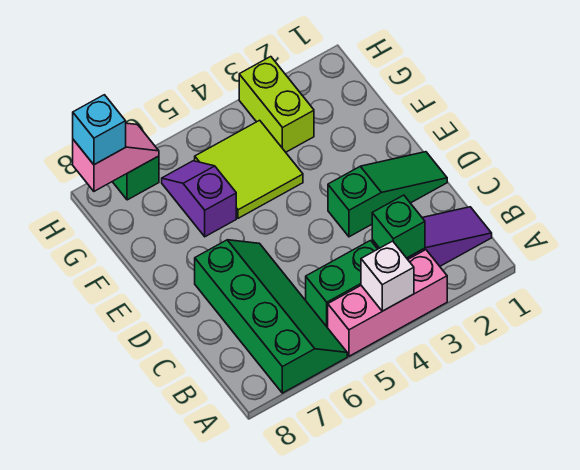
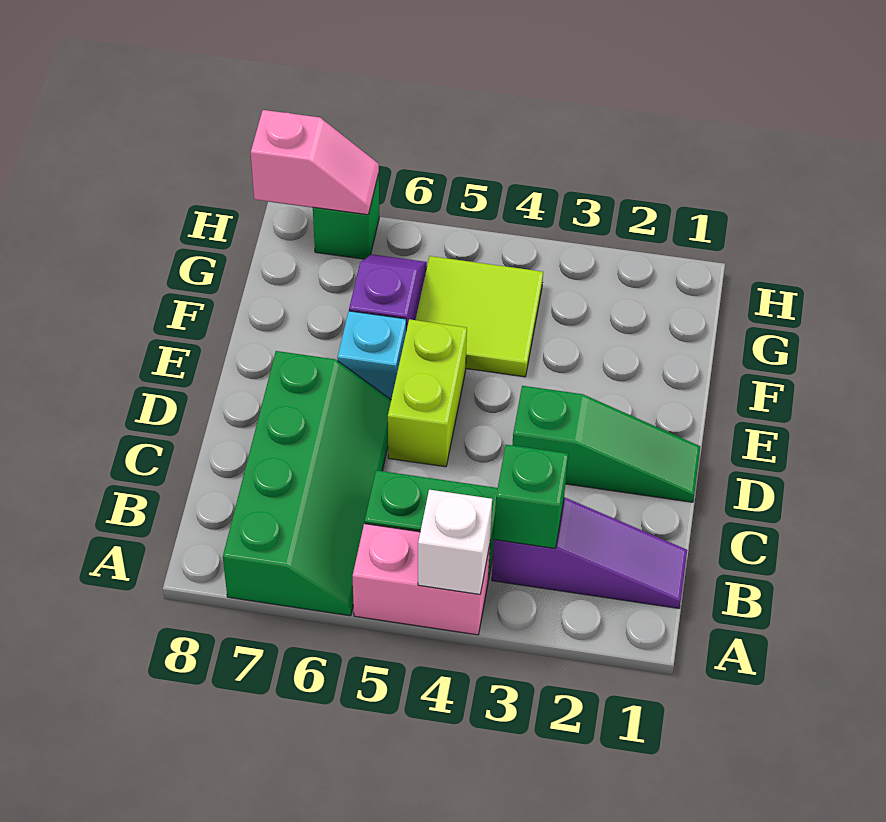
pink 1x3 brick [328,250,447,356] -> pink 1x2 brick [353,524,490,635]
lime 1x2 brick [239,57,314,152] -> lime 1x2 brick moved to [388,319,467,467]
cyan 1x1 brick [73,95,126,165] -> cyan 1x1 brick moved to [337,311,406,399]

